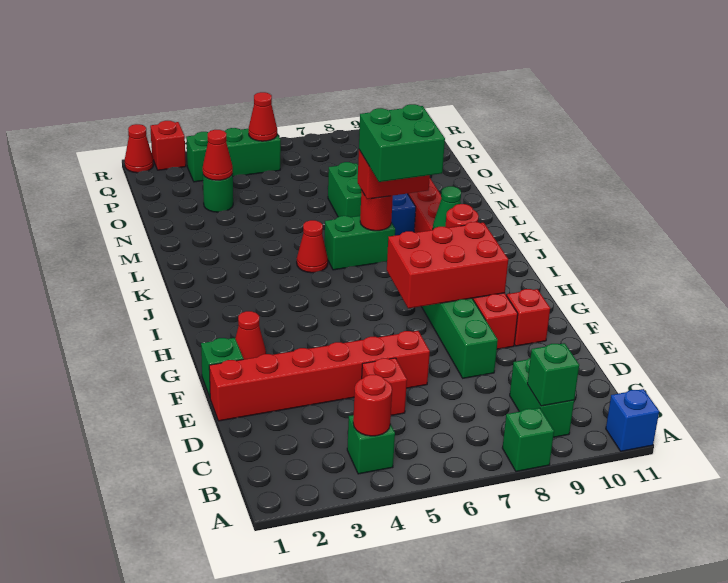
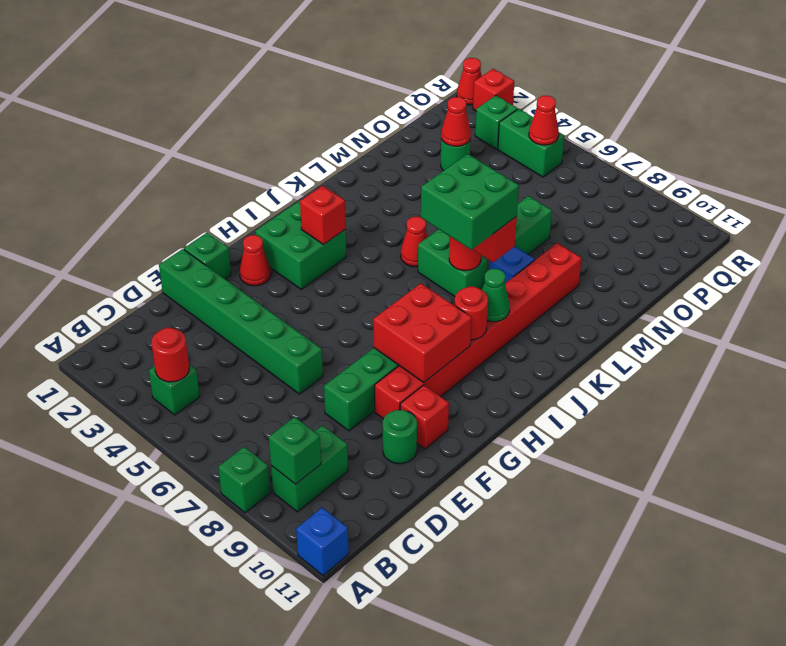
red 1x1 brick [362,358,407,416] -> red 1x1 brick moved to [300,185,346,244]
red 1x6 brick [209,331,430,421] -> green 1x6 brick [159,249,323,394]
none -> green 1x1 round brick [383,410,417,464]
red 2x3 brick [387,222,508,308] -> red 2x2 brick [373,283,472,382]
none -> green 2x2 brick [255,200,346,289]

